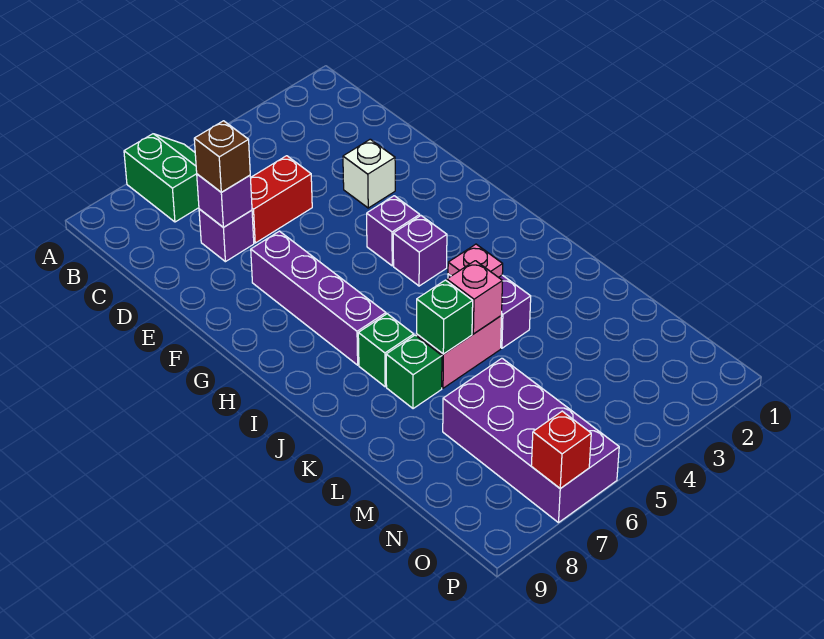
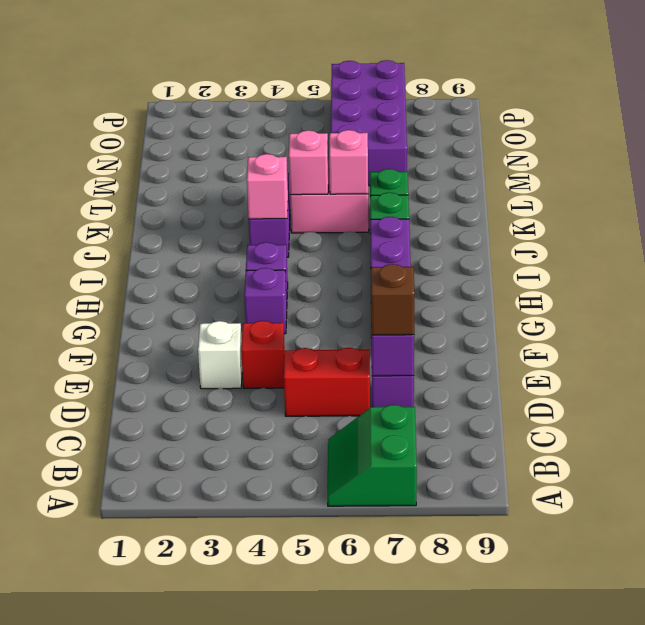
pink 1x1 plate [448,244,503,277] -> pink 1x1 brick [247,154,288,219]
green 1x1 brick [417,280,473,354] -> pink 1x1 brick [329,130,368,194]
red 1x1 brick [531,411,591,489] -> red 1x1 brick moved to [241,321,285,388]

